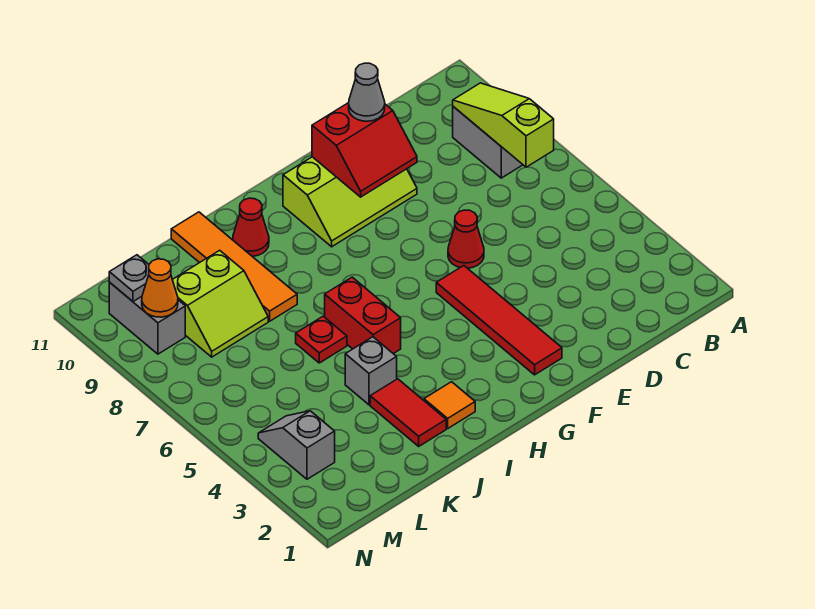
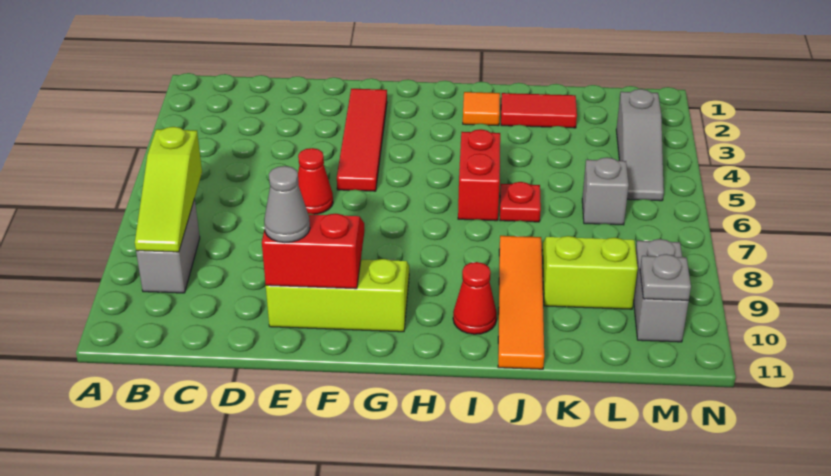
red 1x2 tile [370,379,446,446] -> red 1x2 tile turned to [501,93,577,128]
grey 1x1 brick [345,337,397,405] -> grey 1x1 brick moved to [582,157,629,225]
grey 1x2 slope [258,411,335,479] -> grey 1x3 slope [616,89,664,201]
orange 1x1 cone [142,259,178,317] -> none

